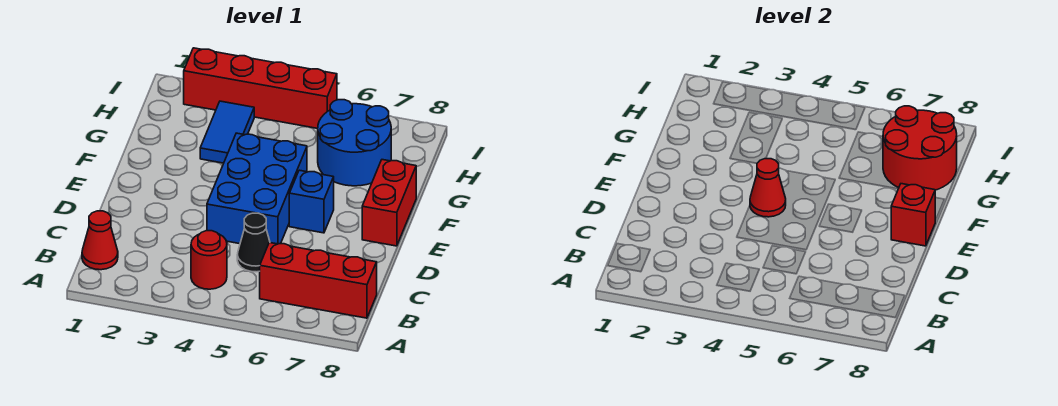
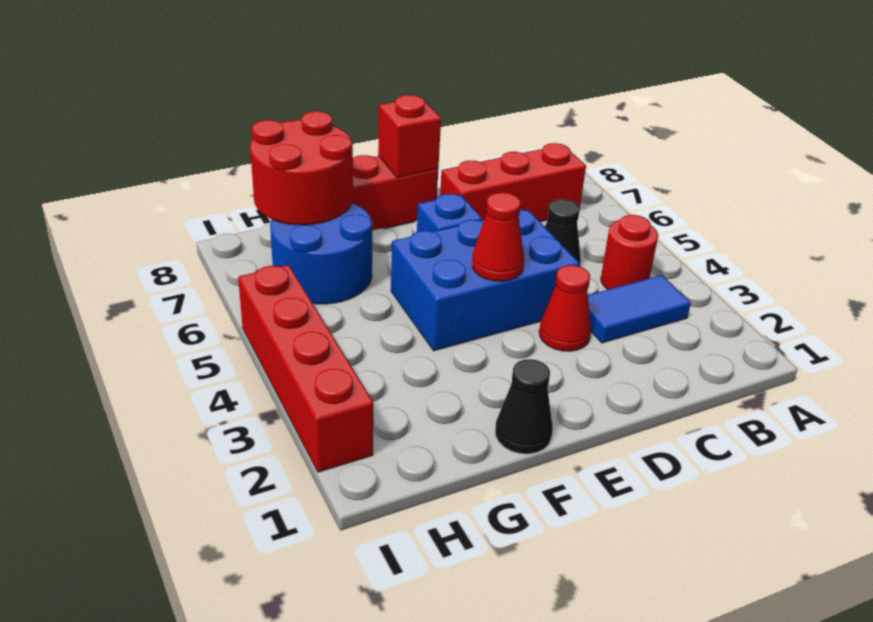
red 1x1 cone [82,211,118,270] -> red 1x1 cone moved to [539,265,591,351]
red 1x3 brick [260,243,377,318] -> red 1x3 brick turned to [440,143,586,222]
none -> black 1x1 cone [495,359,553,454]
blue 1x2 tile [200,101,254,163] -> blue 1x2 tile moved to [588,275,691,343]

